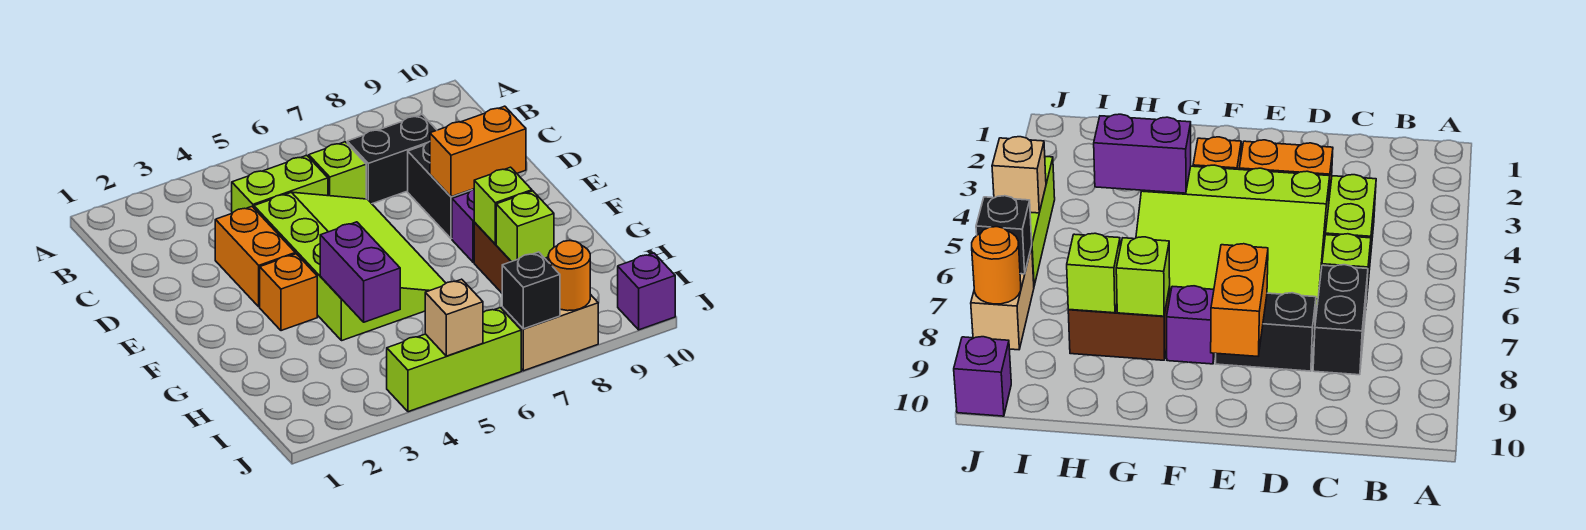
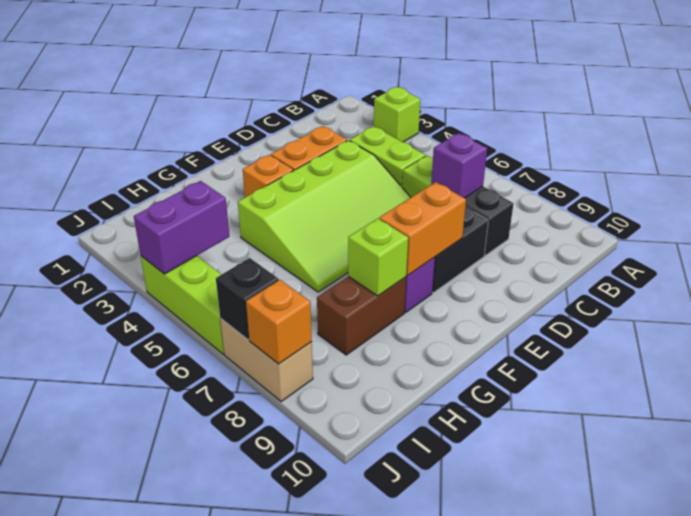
orange 1x2 brick [430,106,526,197] -> orange 1x2 brick turned to [379,182,466,275]
purple 1x2 brick [320,222,400,322] -> purple 1x2 brick moved to [134,181,230,274]
lime 1x1 brick [496,191,554,262] -> lime 1x1 brick moved to [374,87,420,142]
tan 1x1 brick [425,279,483,356] -> none
orange 1x1 round brick [548,241,590,311] -> orange 1x1 brick [246,280,312,364]
purple 1x1 brick [618,253,675,330] -> purple 1x1 brick moved to [431,133,487,198]

